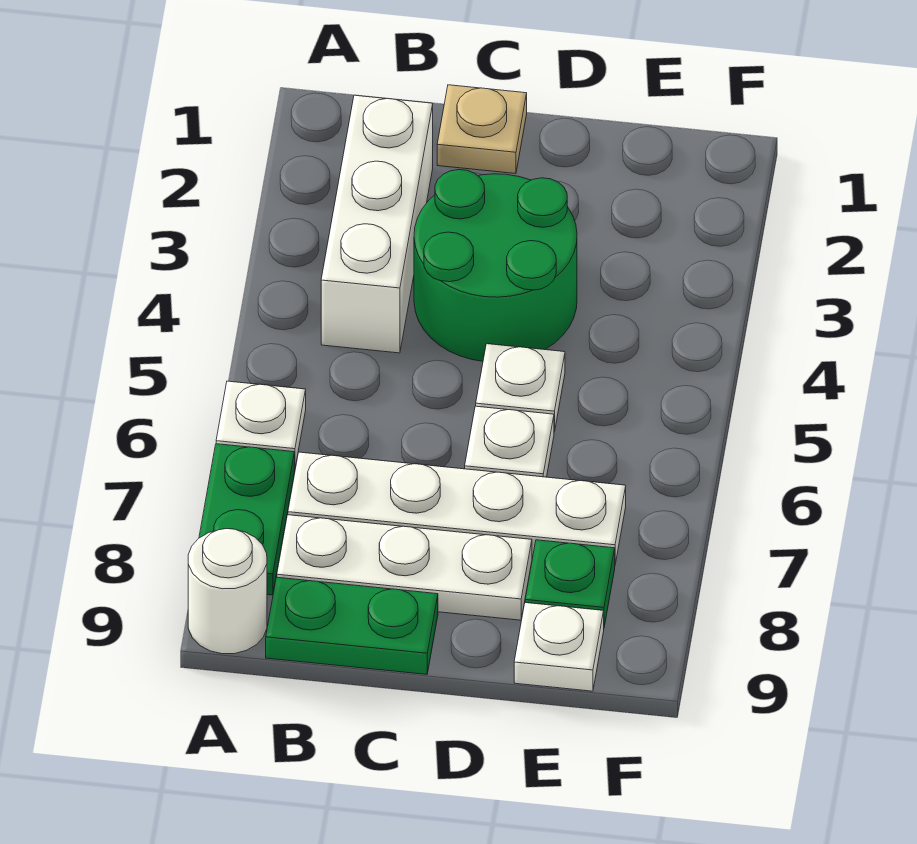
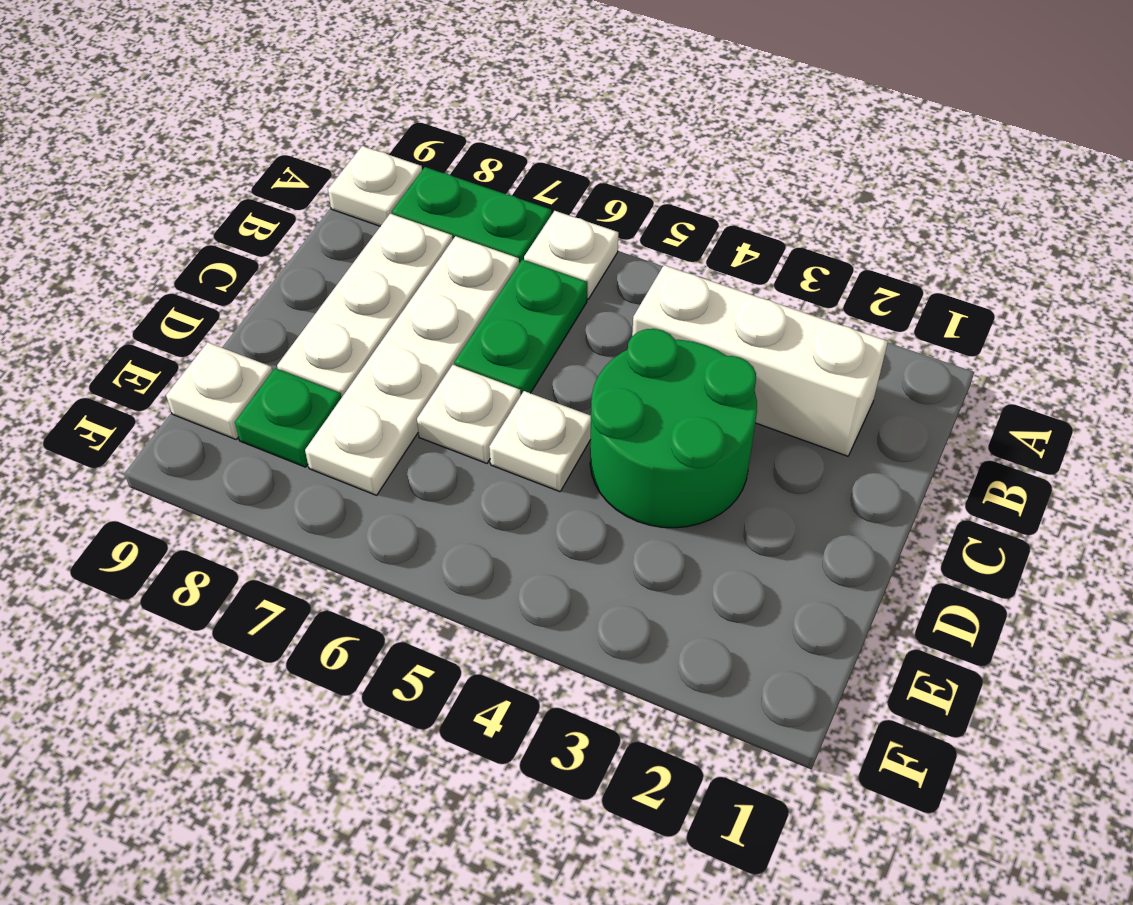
white 1x1 round brick [188,529,267,654] -> white 1x1 plate [328,146,422,226]
green 1x2 plate [266,577,438,674] -> green 1x2 plate moved to [454,259,587,395]
tan 1x1 plate [437,85,527,174] -> none

